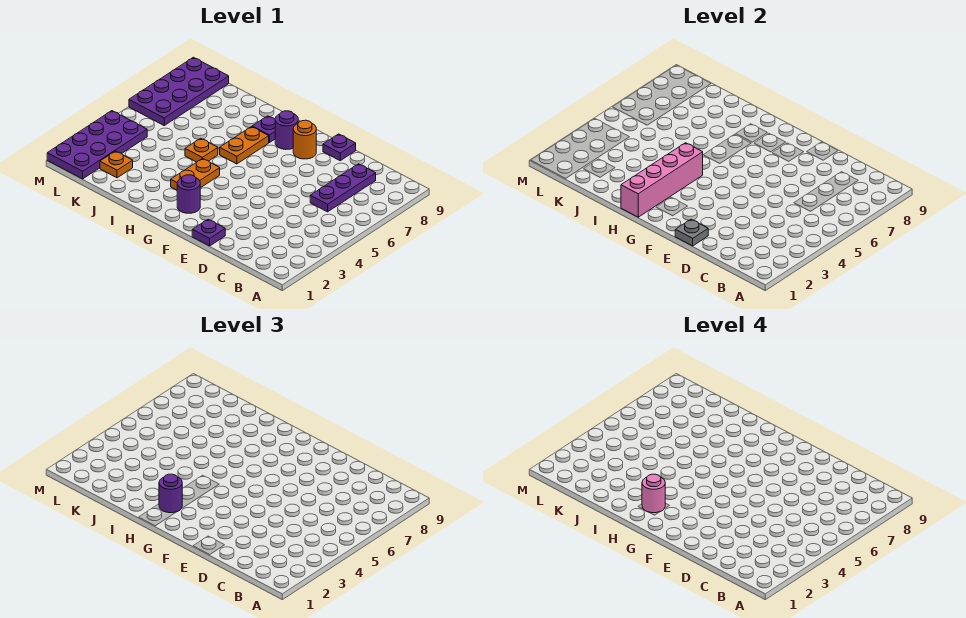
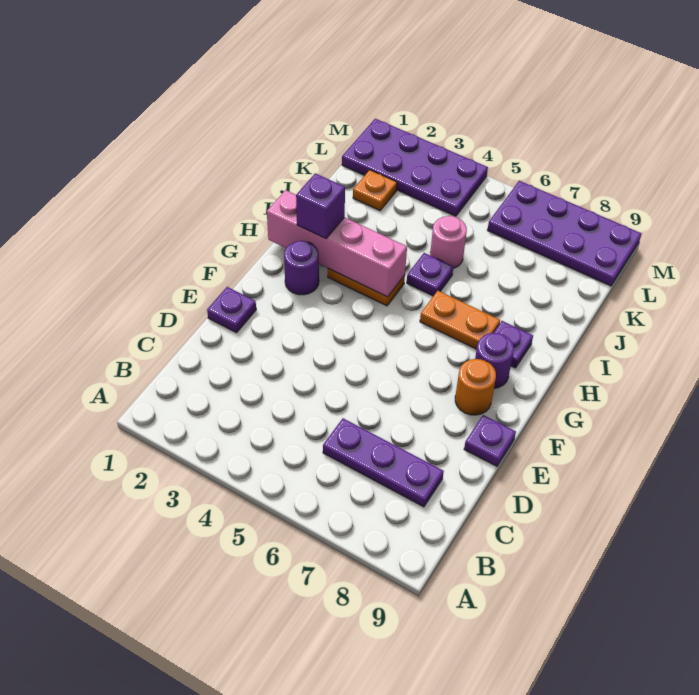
grey 1x1 plate [675,219,708,246] -> none
purple 1x1 round brick [159,474,182,513] -> purple 1x1 brick [296,173,345,239]
pink 1x1 round brick [642,474,665,513] -> pink 1x1 round brick moved to [430,216,467,268]
orange 1x1 plate [185,138,218,162] -> purple 1x1 plate [407,253,453,296]

